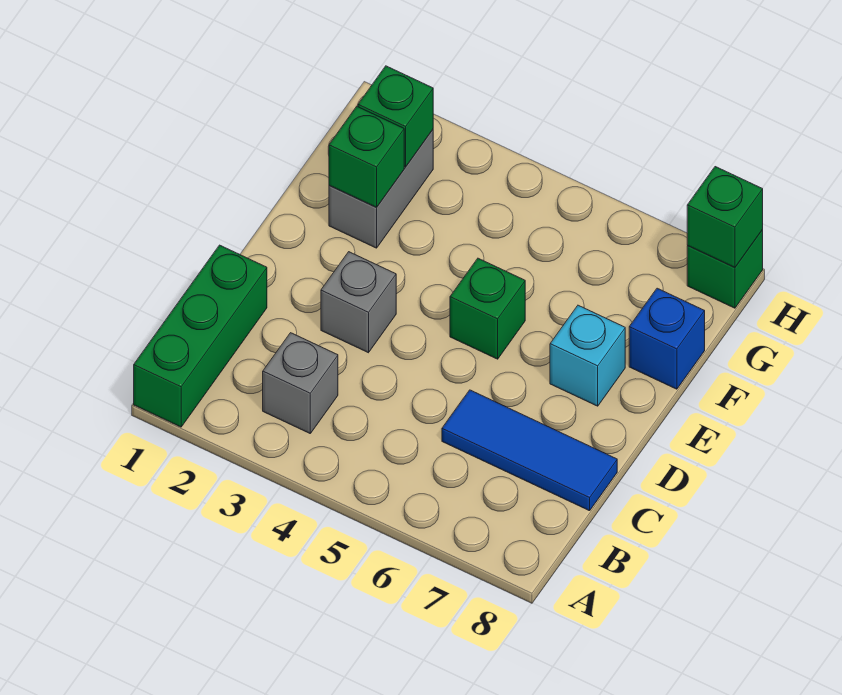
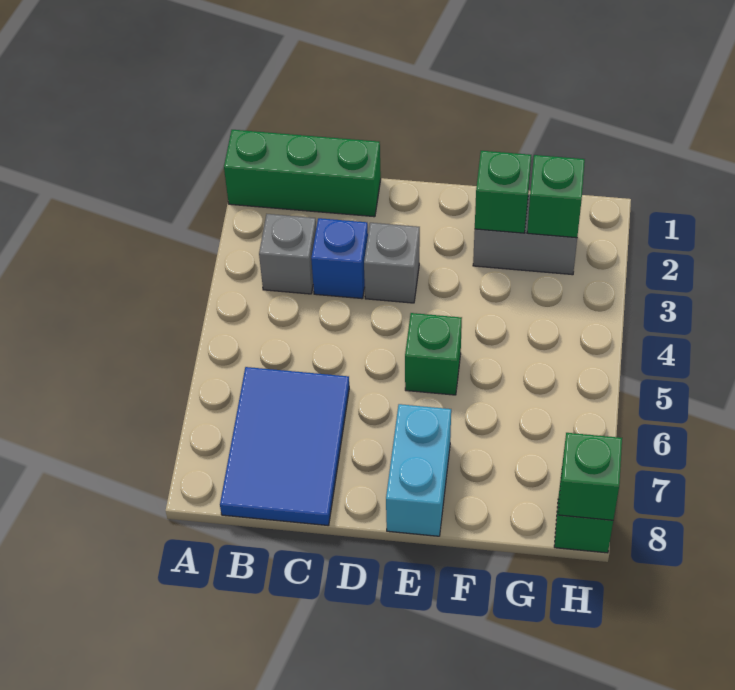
blue 1x3 tile [442,390,617,511] -> blue 2x3 tile [220,367,349,526]
cyan 1x1 brick [550,305,625,406] -> cyan 1x2 brick [386,404,451,536]
blue 1x1 brick [629,288,705,389] -> blue 1x1 brick moved to [311,218,368,299]

